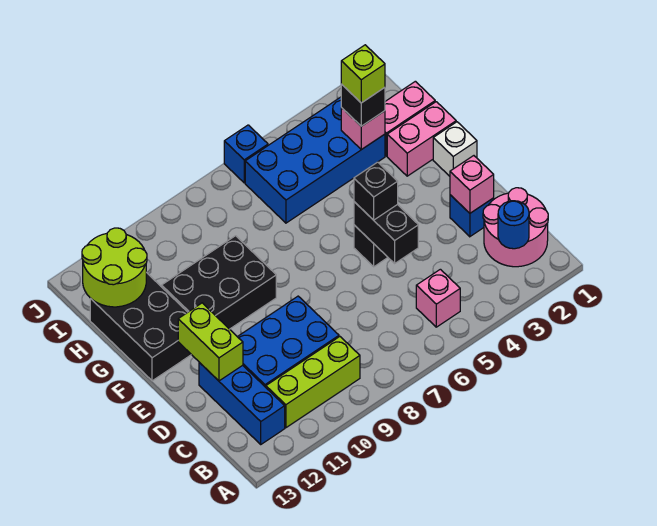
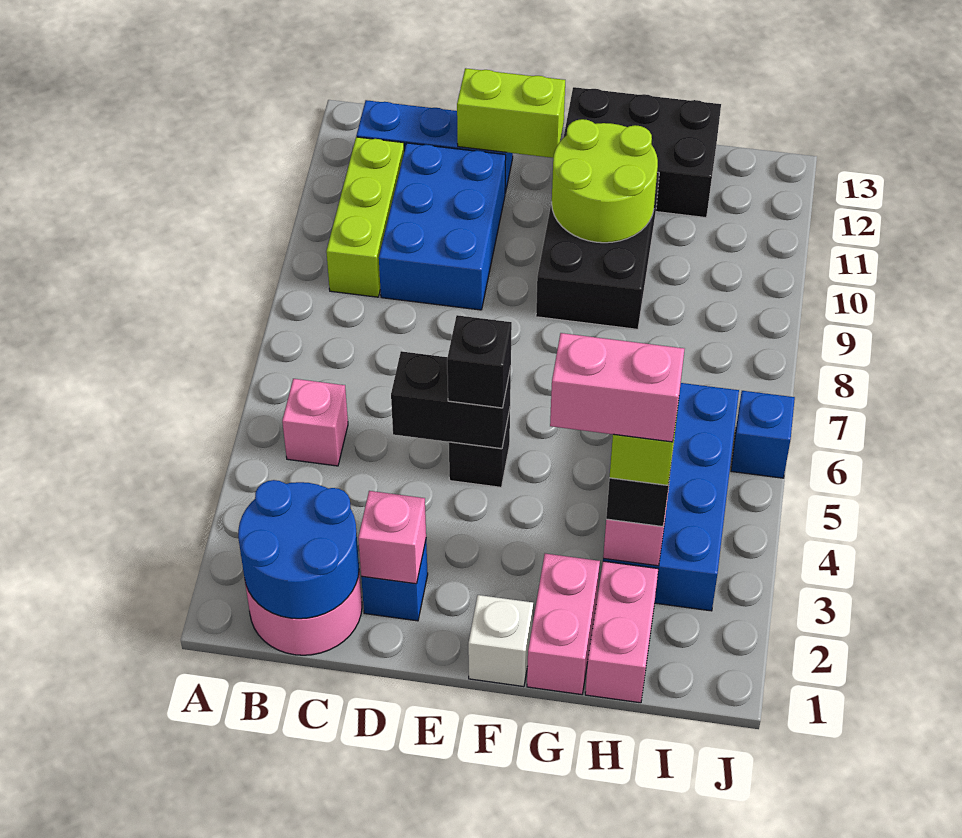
blue 1x1 round brick [498,201,529,249] -> blue 2x2 round brick [238,480,359,619]
none -> pink 1x2 brick [550,333,684,442]
lime 2x2 round brick [82,228,147,307] -> lime 2x2 round brick moved to [552,119,658,243]

